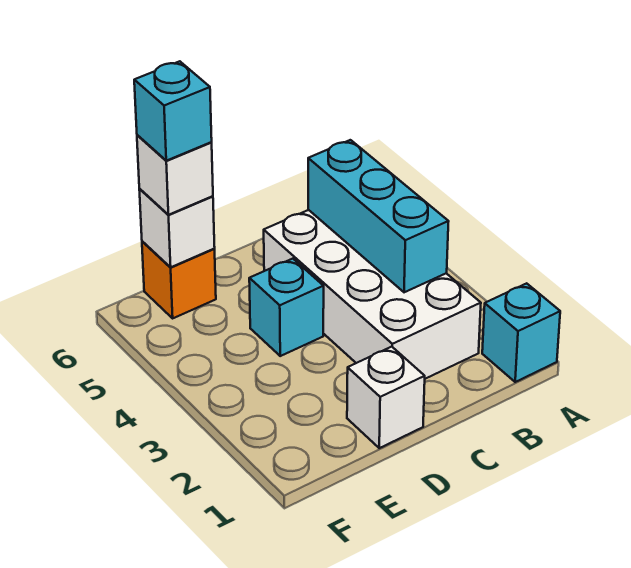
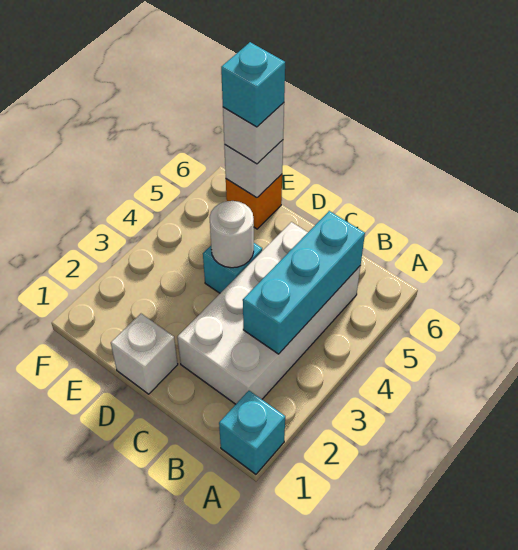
none -> white 1x1 round brick [209,201,254,268]

